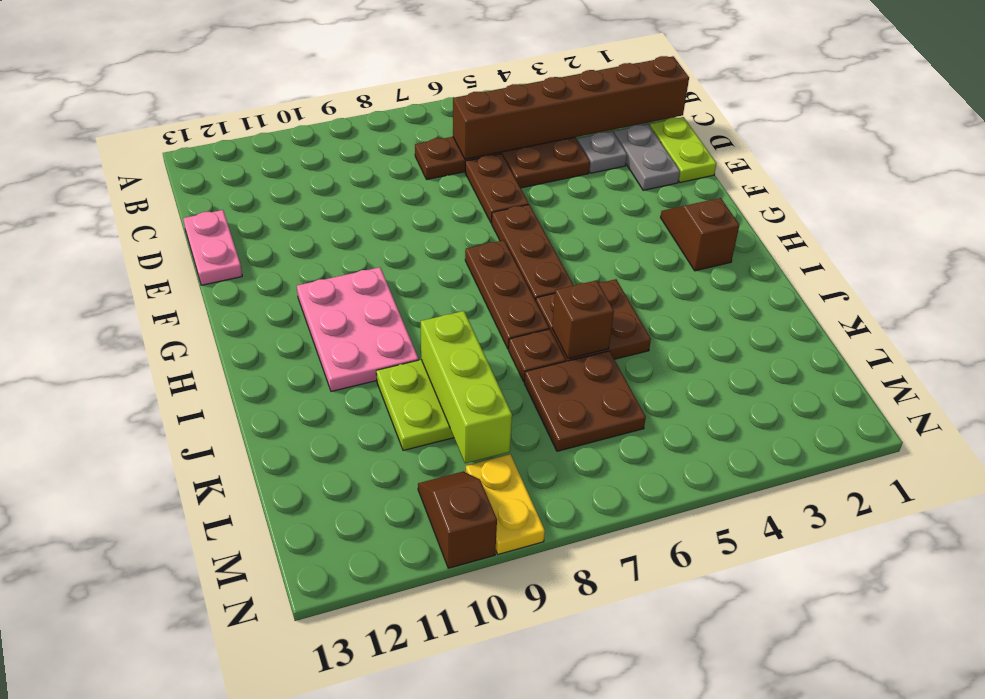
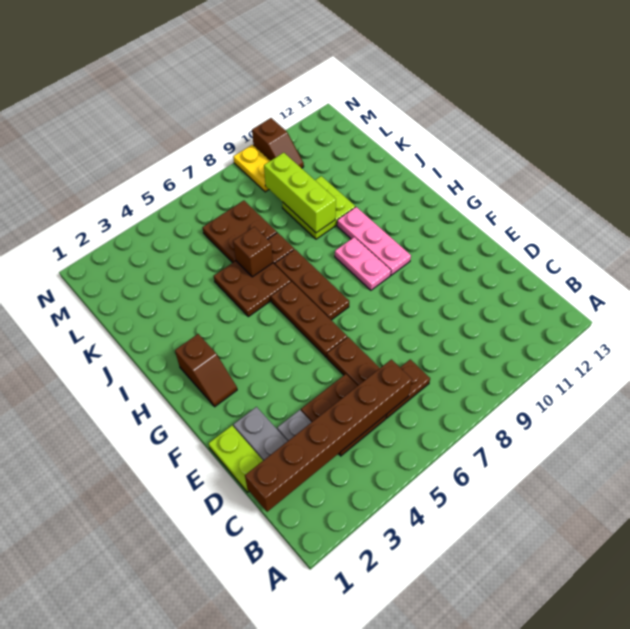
pink 1x2 plate [183,210,242,285] -> pink 1x2 plate moved to [335,237,391,290]
pink 2x3 plate [297,267,419,391] -> pink 1x3 plate [337,207,411,275]

